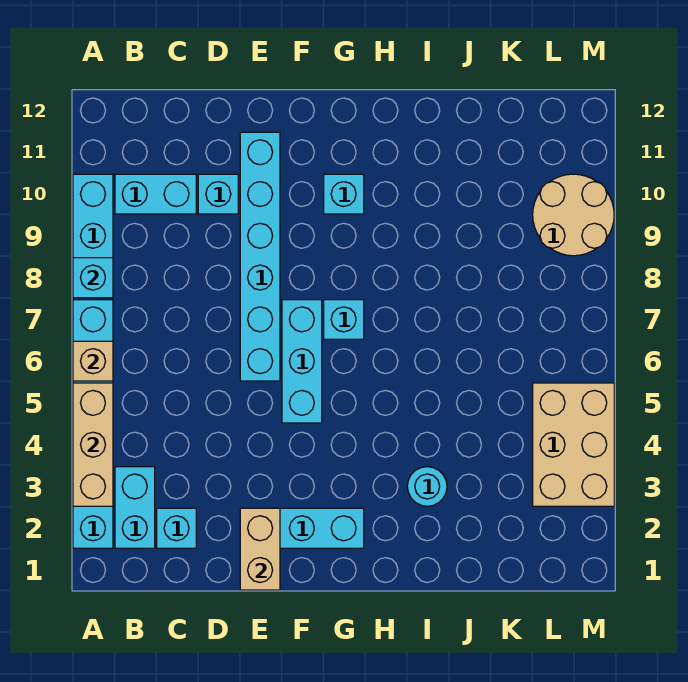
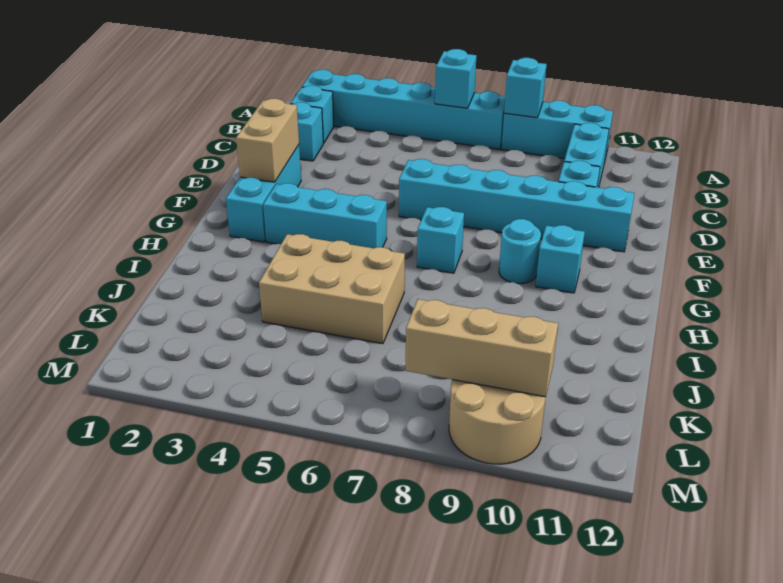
tan 1x3 brick [73,383,113,506] -> tan 1x3 brick moved to [406,299,558,397]
tan 1x1 brick [73,341,113,381] -> cyan 1x1 brick [435,49,476,108]
cyan 1x2 brick [115,467,155,548] -> cyan 1x1 brick [291,86,334,143]
tan 1x2 brick [240,508,280,590] -> tan 1x2 brick turned to [236,99,299,182]
cyan 1x3 brick [282,300,322,423] -> cyan 1x3 brick moved to [263,183,387,248]
cyan 1x1 round brick [407,467,447,506] -> cyan 1x1 round brick moved to [499,219,541,284]
tan 2x3 brick [533,383,614,506] -> tan 2x3 brick moved to [259,234,405,344]

